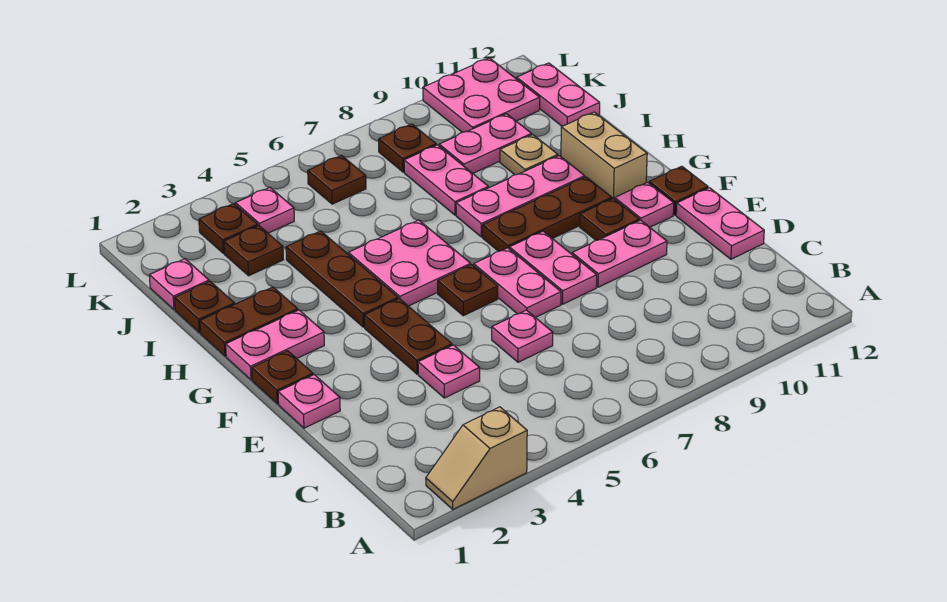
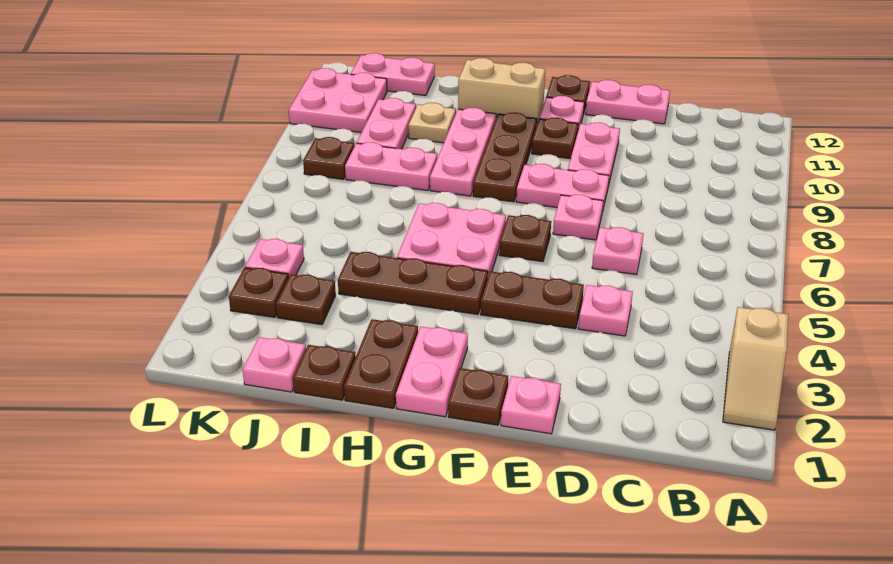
pink 1x2 plate [473,248,561,318] -> pink 1x1 plate [553,195,603,240]
brown 1x1 plate [308,155,366,204] -> none

